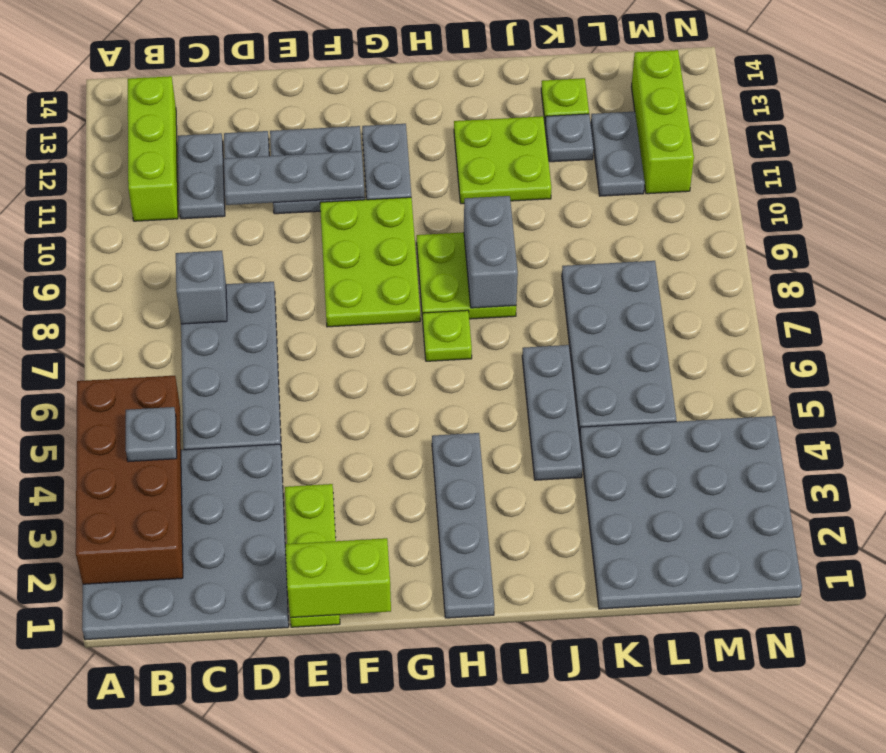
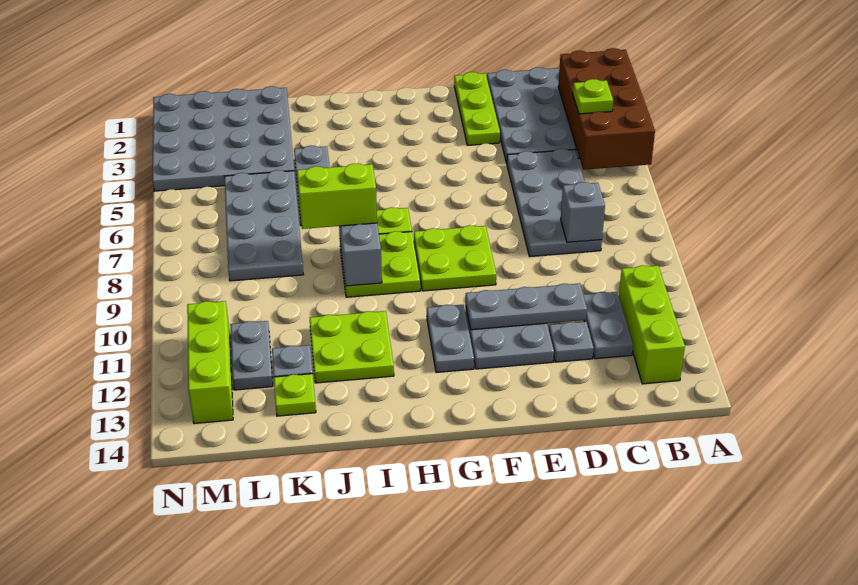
grey 1x1 plate [126,407,177,462] -> lime 1x1 plate [573,79,613,114]
lime 1x2 brick [285,538,391,618] -> lime 1x2 brick moved to [297,163,377,229]
lime 2x3 plate [320,197,420,327] -> lime 2x2 plate [414,225,496,291]
grey 1x4 plate [432,433,494,618] -> none

